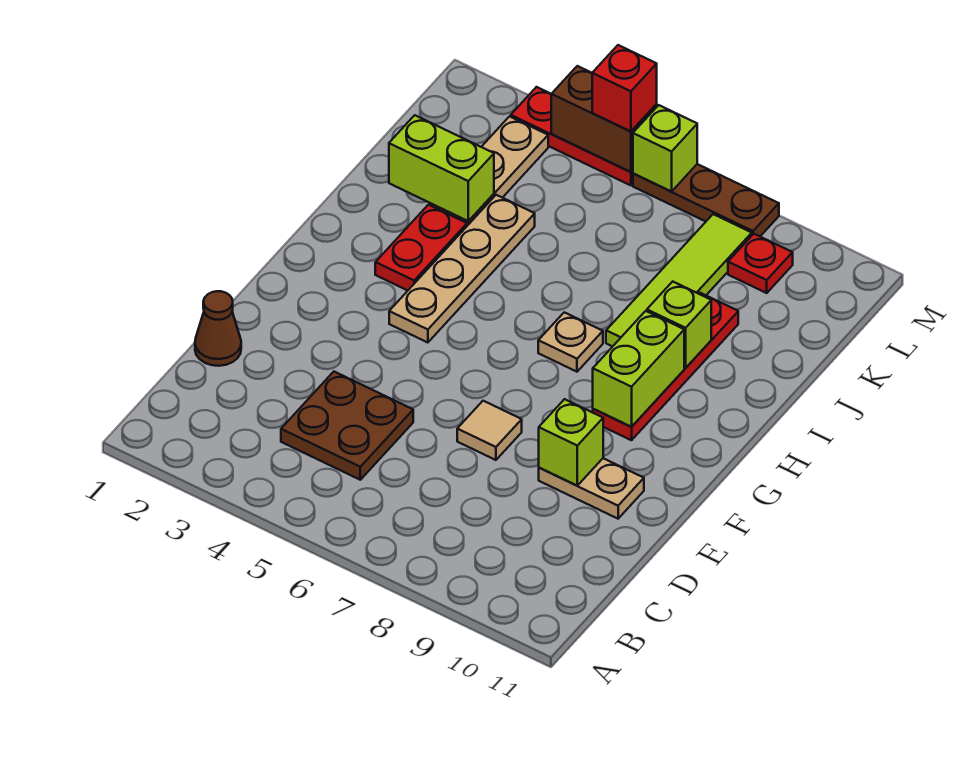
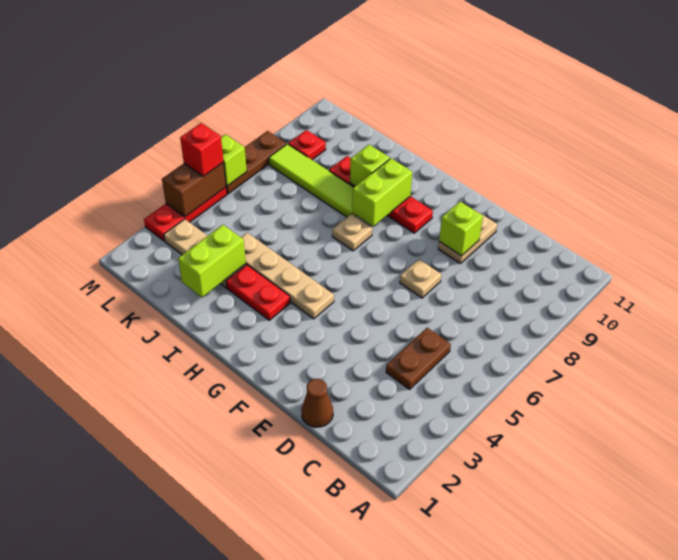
brown 2x2 plate [281,372,413,480] -> brown 1x2 plate [386,328,451,389]
tan 1x1 tile [457,401,522,460] -> tan 1x1 plate [400,259,441,298]
lime 1x2 brick [593,311,684,427] -> lime 1x2 brick turned to [352,158,412,226]

